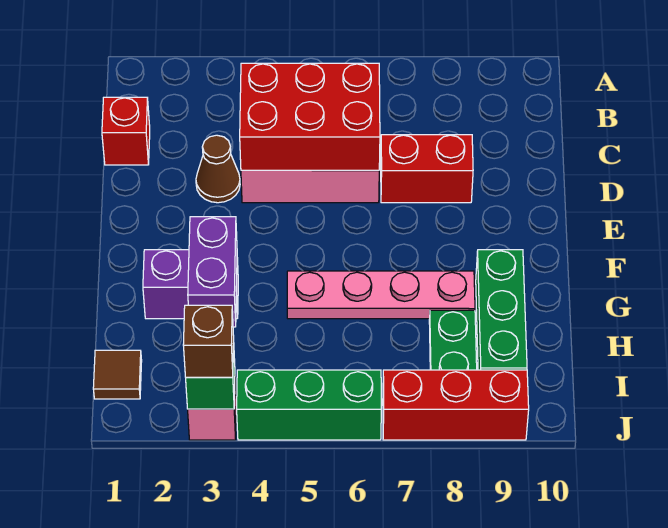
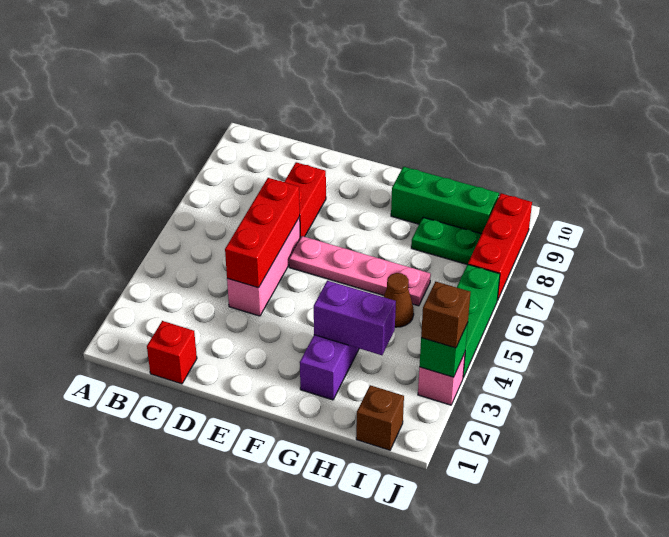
red 2x3 brick [240,63,380,170] -> red 1x3 brick [225,178,300,288]
brown 1x1 cone [196,135,240,203] -> brown 1x1 cone moved to [384,273,414,327]
pink 1x4 plate [287,271,475,319] -> pink 1x4 plate turned to [289,236,431,306]
brown 1x1 tile [93,350,142,399] -> brown 1x1 brick [356,385,404,450]

